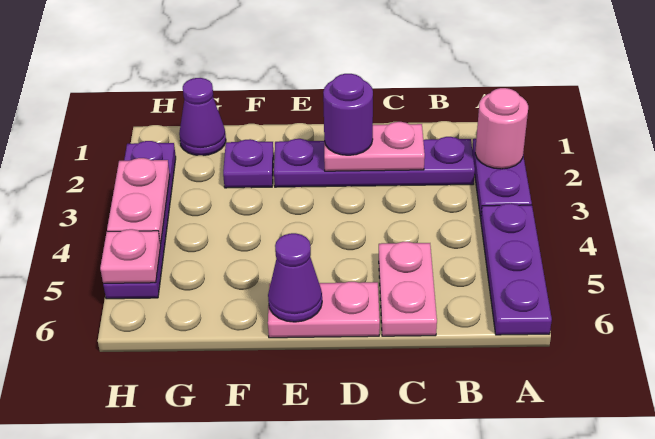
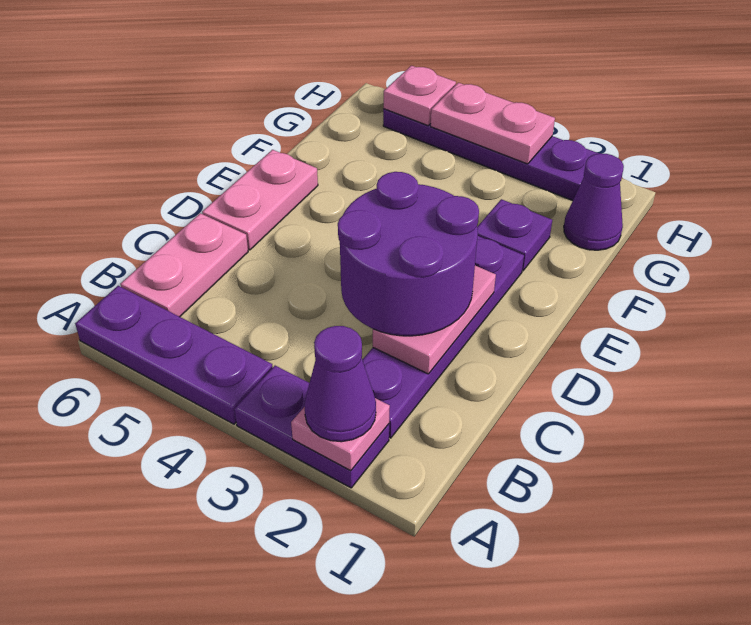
pink 1x1 round brick [475,88,528,169] -> pink 1x1 plate [291,398,390,471]
pink 1x2 plate [379,242,437,336] -> pink 1x2 plate turned to [120,213,248,317]
purple 1x1 round brick [323,74,373,155] -> purple 2x2 round brick [338,172,479,336]
purple 1x1 cone [268,233,322,322] -> purple 1x1 cone moved to [304,326,376,442]

